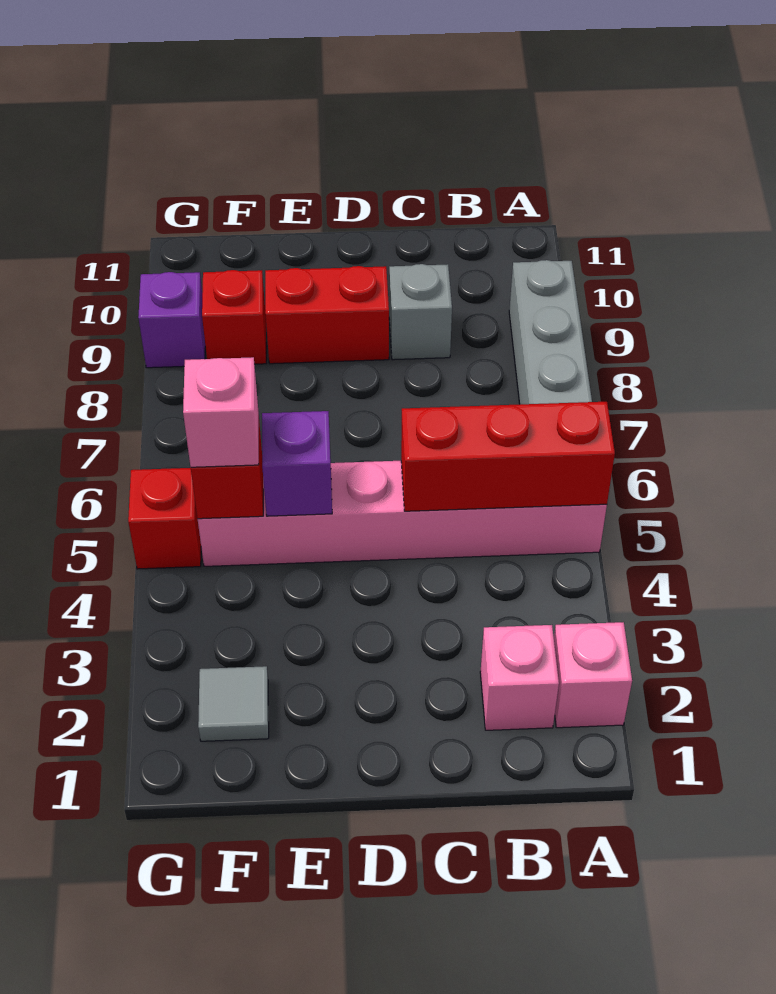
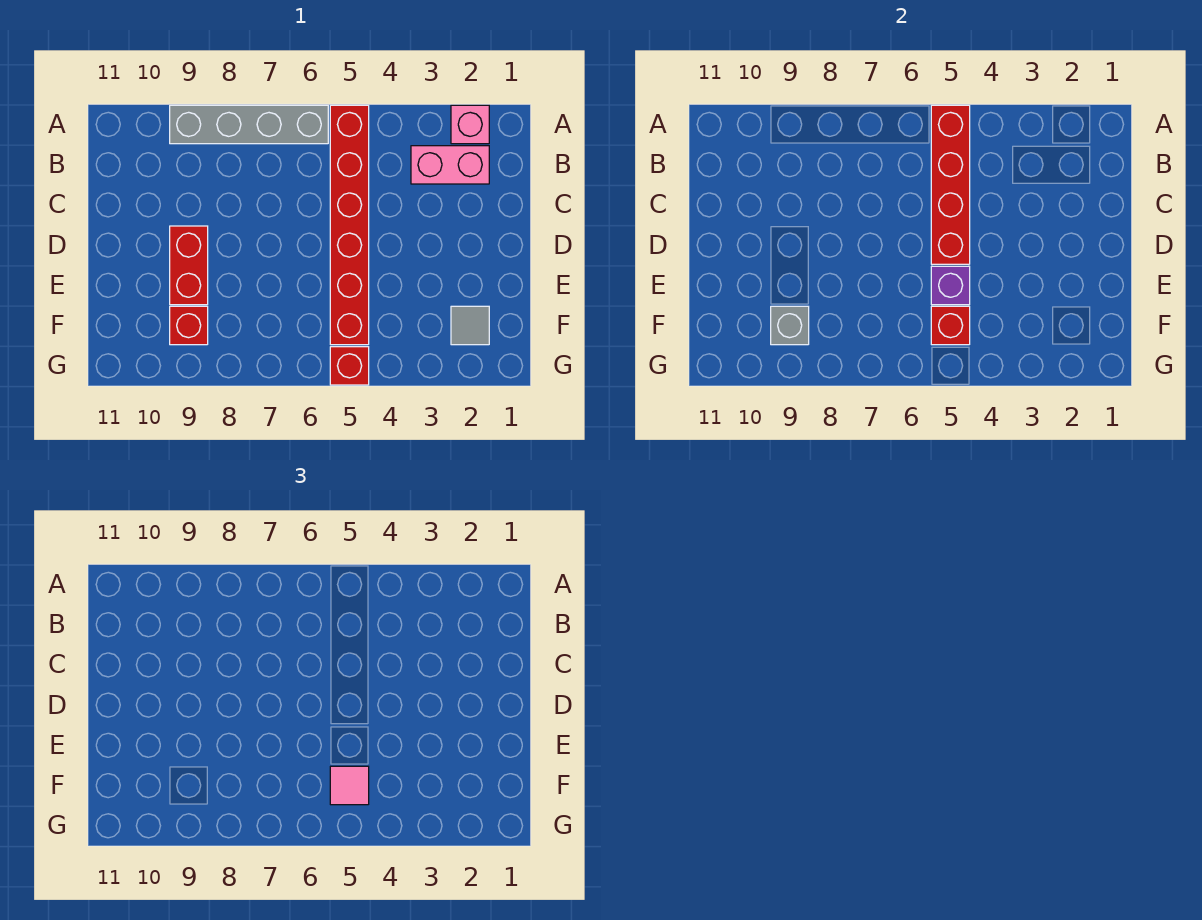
pink 1x6 brick [198,461,607,566] -> red 1x6 brick [330,105,369,345]
red 1x3 brick [401,402,615,511] -> red 1x4 brick [931,105,970,264]
pink 1x1 brick [480,625,559,730] -> pink 1x2 brick [411,146,489,184]
grey 1x1 brick [389,264,452,360] -> grey 1x1 brick moved to [771,306,809,345]
pink 1x1 brick [183,357,259,467] -> pink 1x1 tile [330,766,369,805]
purple 1x1 brick [138,272,205,368] -> none

